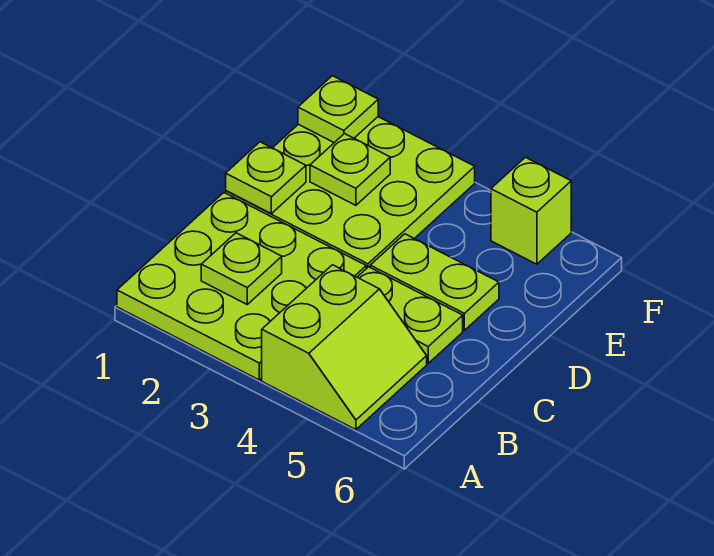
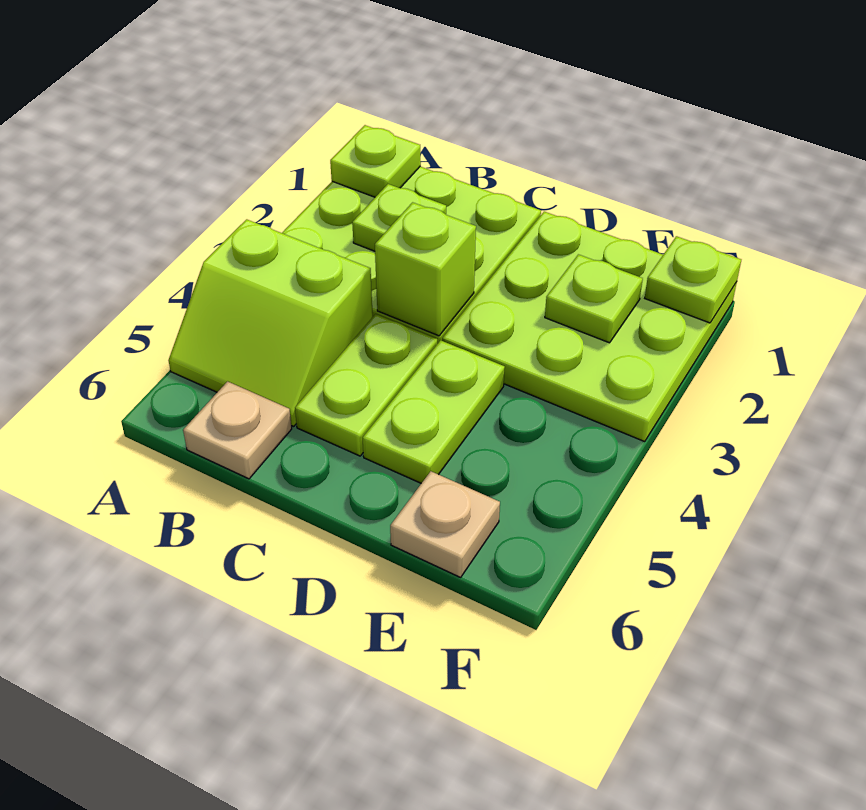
none -> tan 1x1 plate [183,381,292,479]
lime 1x1 plate [226,142,306,214] -> lime 1x1 plate moved to [330,125,421,197]
none -> tan 1x1 plate [390,471,500,577]
lime 1x1 brick [491,157,571,264] -> lime 1x1 brick moved to [375,202,476,336]

